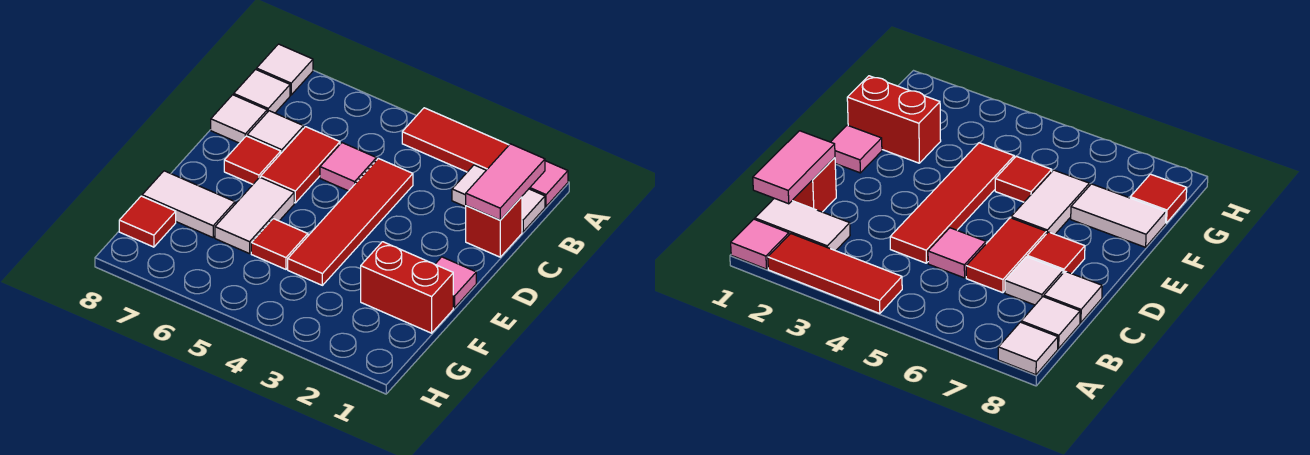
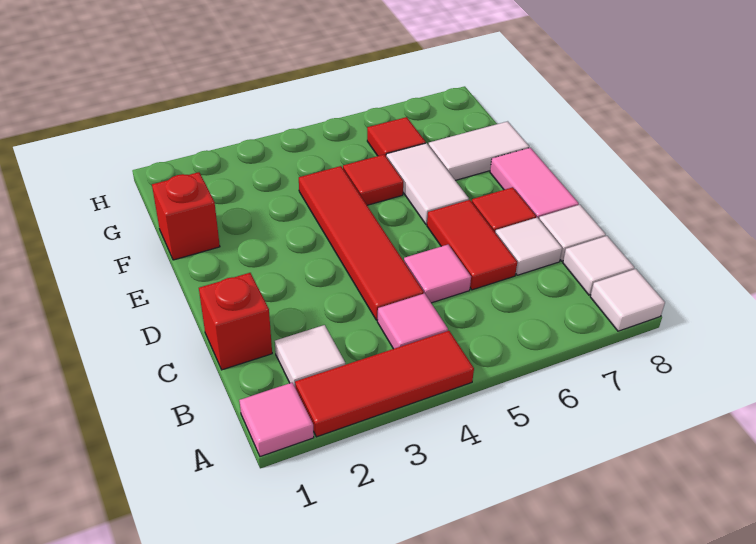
white 1x2 tile [452,165,545,232] -> white 1x1 tile [275,325,345,386]
pink 1x2 tile [466,144,545,220] -> pink 1x2 tile moved to [490,148,579,219]
pink 1x1 tile [435,257,476,308] -> pink 1x1 tile moved to [377,293,448,349]
red 1x2 brick [361,242,453,333] -> red 1x1 brick [152,172,220,260]
red 1x1 tile [119,196,176,247] -> red 1x1 tile moved to [367,117,426,156]

